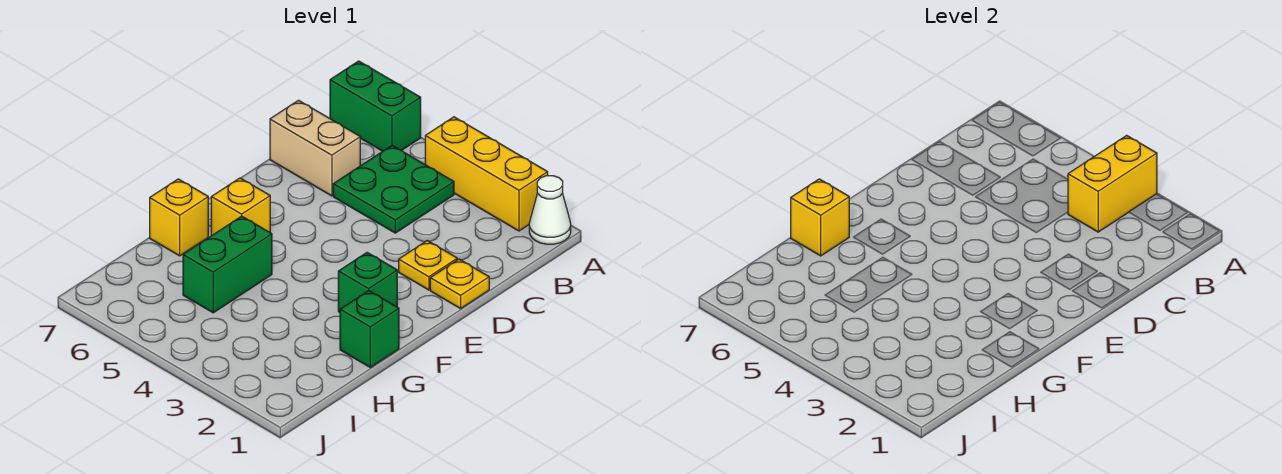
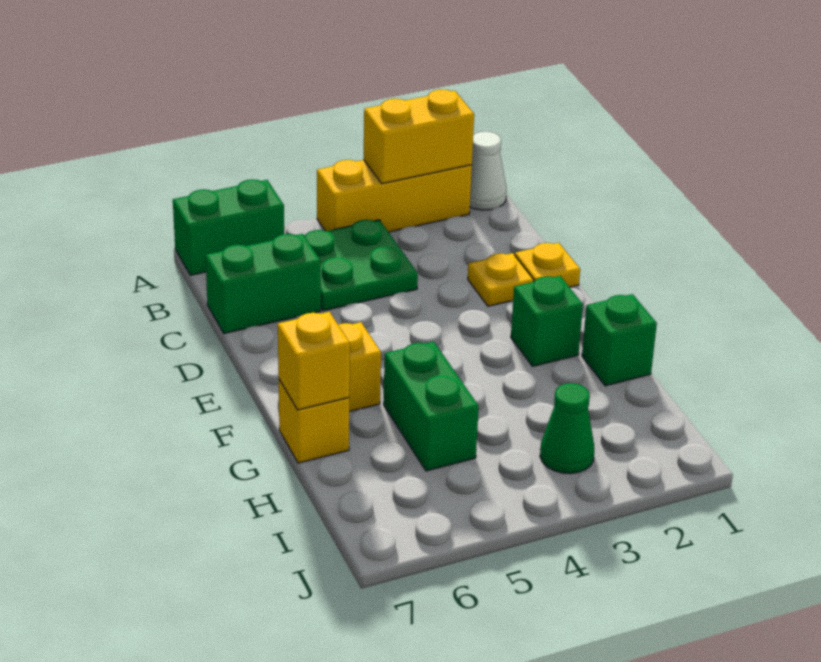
yellow 1x2 brick [1068,135,1157,232] -> yellow 1x2 brick turned to [364,89,474,184]
tan 1x2 brick [270,100,360,196] -> green 1x2 brick [205,234,321,333]
none -> green 1x1 cone [540,383,594,474]

